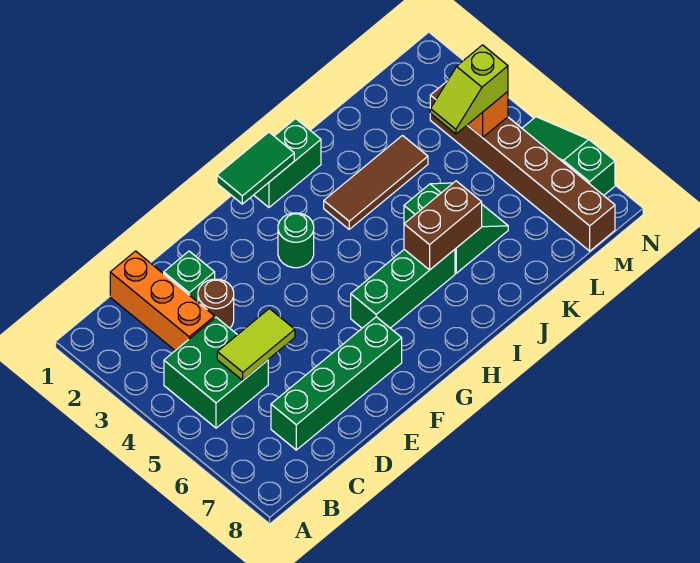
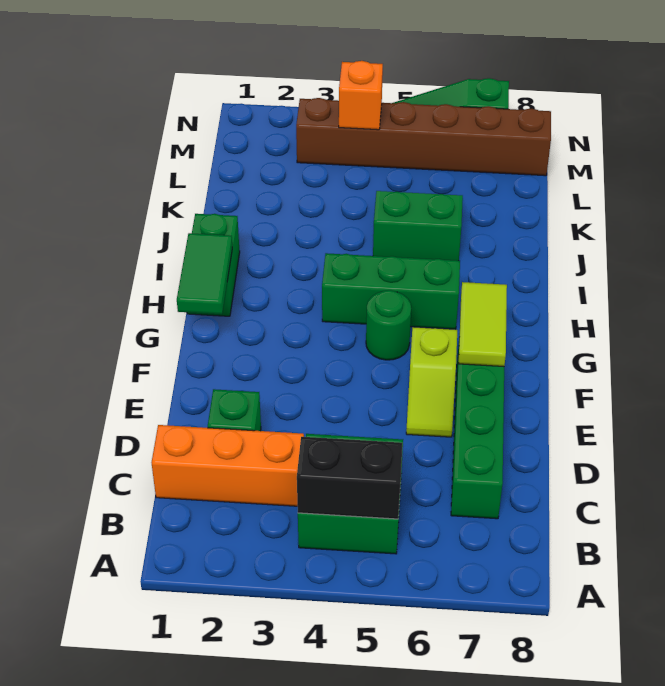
none -> black 1x2 brick [297,437,402,519]
lime 1x2 tile [217,309,295,380] -> lime 1x2 tile moved to [458,282,507,366]
brown 1x1 round brick [198,279,234,328] -> none
green 1x1 round brick [278,213,314,268] -> green 1x1 round brick moved to [366,290,411,360]
green 1x3 brick [351,250,455,328] -> green 1x3 brick turned to [322,253,460,329]
brown 1x3 tile [324,135,428,229] -> none
brown 1x2 brick [404,181,482,270] -> none
lime 1x2 slope [430,45,508,134] -> lime 1x2 slope moved to [406,327,457,437]

